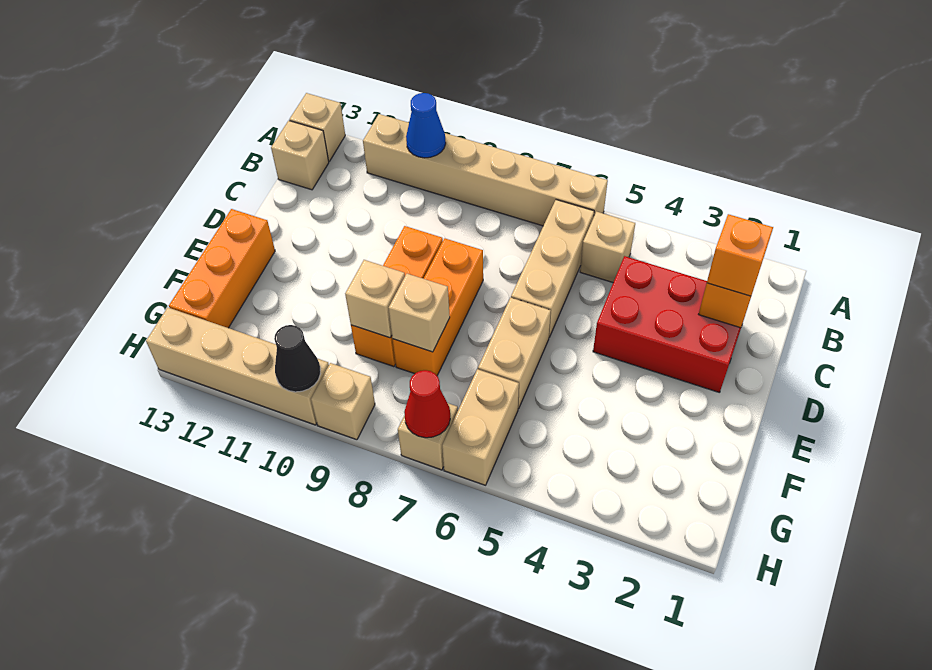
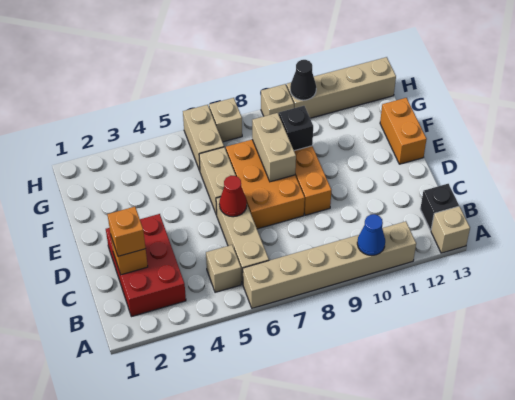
tan 1x1 brick [271,121,329,190] -> black 1x1 brick [420,184,459,230]
red 2x3 brick [593,256,743,393] -> red 2x3 brick turned to [106,214,186,317]
orange 1x3 brick [393,238,483,375] -> orange 2x3 brick [226,140,305,229]
orange 1x3 brick [169,209,275,328] -> orange 1x2 brick [380,98,427,164]
tan 1x1 brick [389,274,450,352] -> tan 1x2 brick [252,113,296,182]
tan 1x1 brick [345,260,405,338] -> black 1x1 brick [279,106,313,151]
red 1x1 cone [404,370,450,438] -> red 1x1 cone moved to [219,176,247,217]

